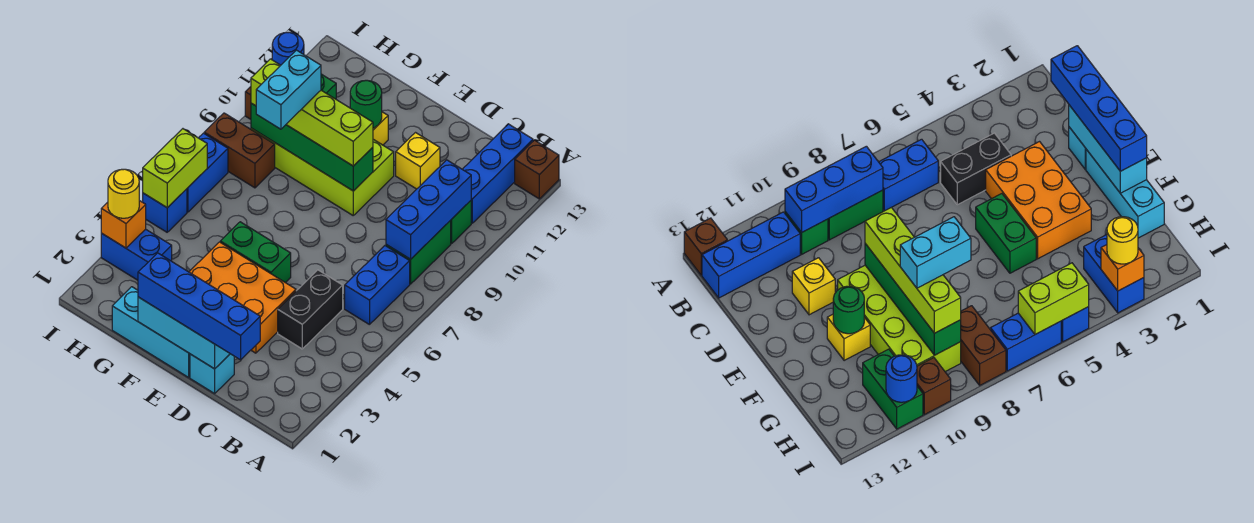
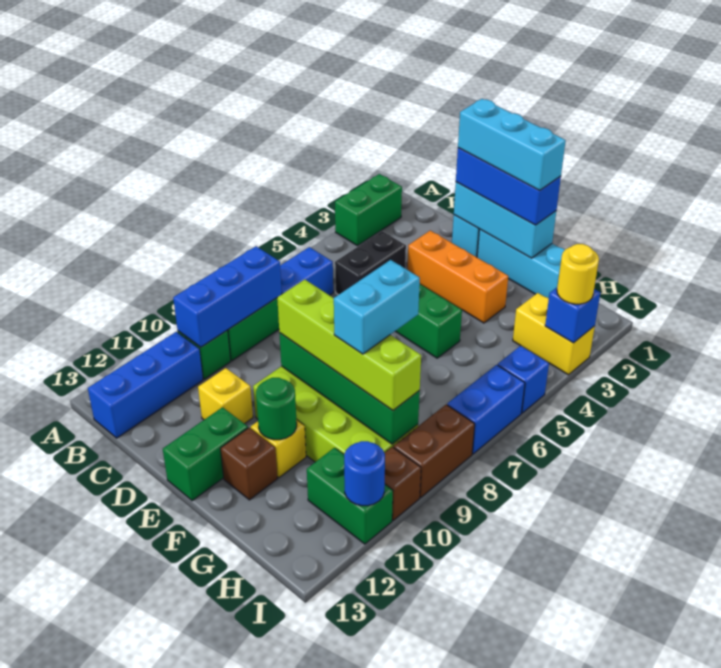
none -> green 1x2 brick [335,174,402,246]
brown 1x1 brick [515,140,559,199] -> brown 1x1 brick moved to [220,428,278,500]
blue 1x4 brick [138,253,260,360] -> blue 1x3 brick [456,148,561,225]
none -> cyan 1x3 brick [458,99,566,190]
orange 2x3 brick [189,242,296,353] -> orange 1x3 brick [408,231,508,323]
none -> green 1x2 brick [163,407,248,501]
blue 1x2 brick [101,229,172,280] -> yellow 1x2 brick [513,293,595,375]
brown 1x2 brick [204,113,275,188] -> brown 1x2 brick turned to [394,405,475,498]
orange 1x1 brick [101,201,146,248] -> blue 1x1 brick [545,288,600,343]
lime 1x2 brick [143,129,207,208] -> none

